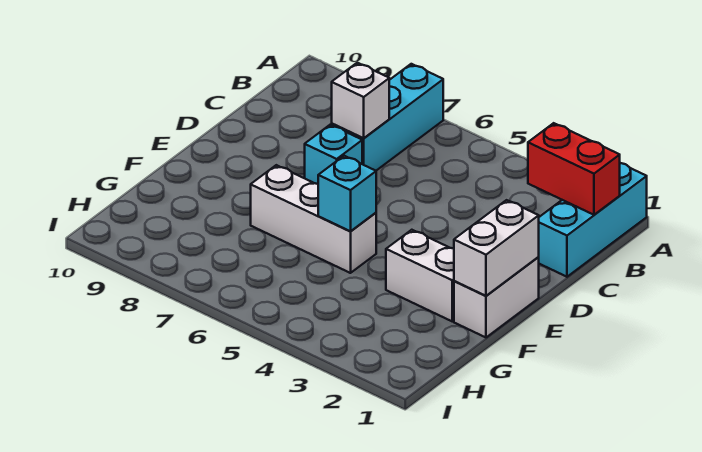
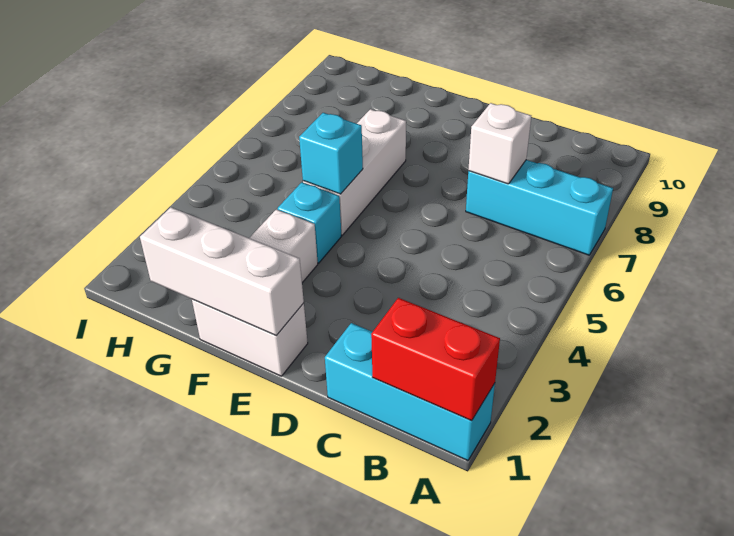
red 1x2 brick [528,123,620,215] -> red 1x2 brick turned to [371,298,500,421]
cyan 1x1 brick [305,125,362,184] -> cyan 1x1 brick moved to [278,182,342,263]
white 1x2 brick [454,200,539,296] -> white 1x3 brick [140,207,304,336]

